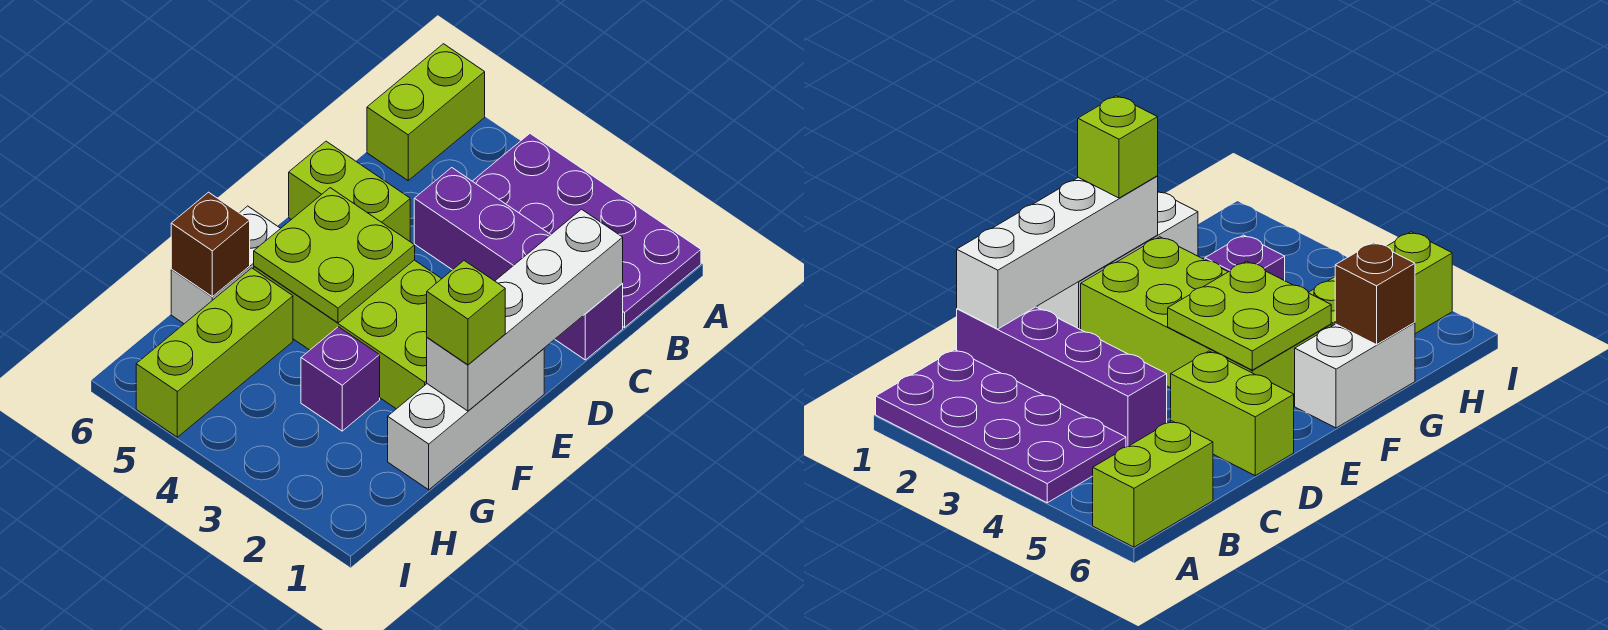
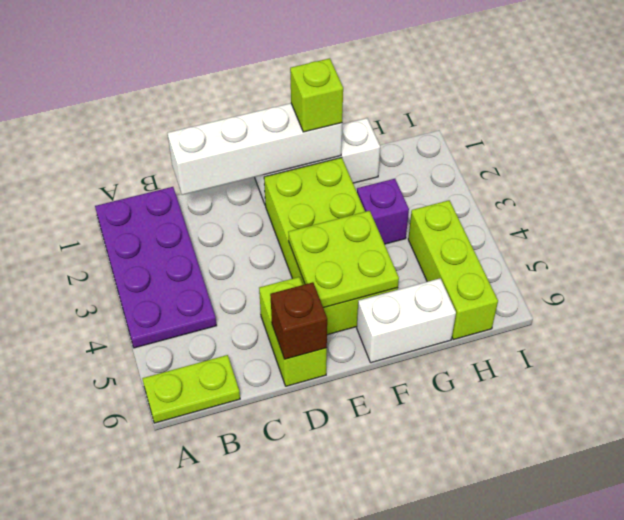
lime 1x2 brick [367,44,485,180] -> lime 1x2 plate [142,355,240,423]
purple 1x4 brick [414,168,623,360] -> none
lime 1x3 brick [136,268,293,437] -> lime 1x3 brick turned to [408,200,498,340]
brown 1x1 brick [171,192,250,297] -> brown 1x1 brick moved to [270,282,327,359]

